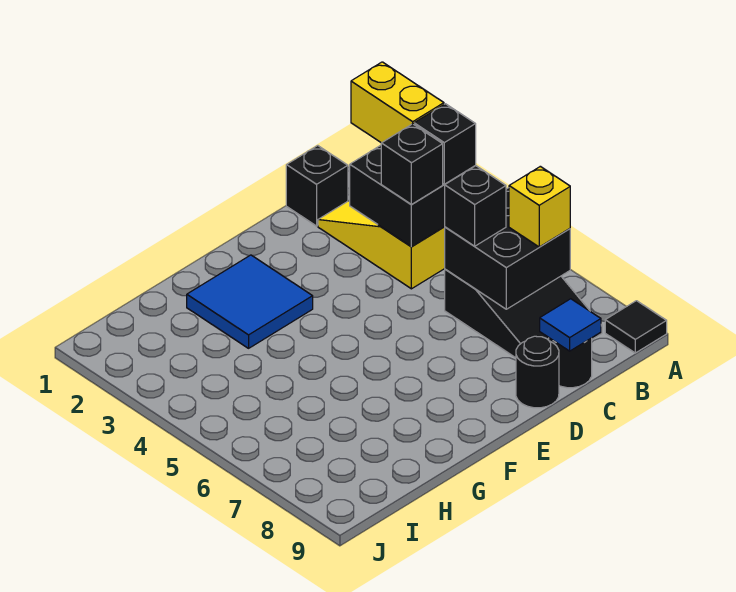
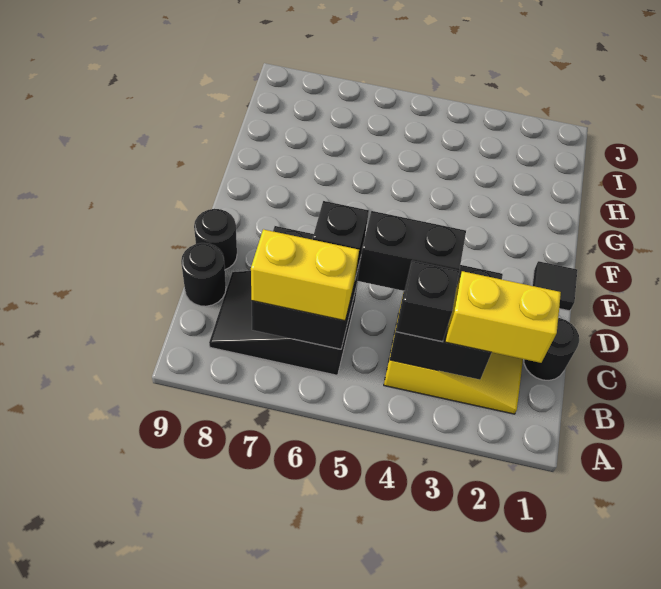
black 1x1 tile [605,301,667,353] -> black 1x1 tile moved to [532,261,577,311]
yellow 1x1 brick [509,166,570,247] -> yellow 1x2 brick [251,229,359,321]
black 1x1 brick [286,146,348,226] -> black 1x1 round brick [524,318,579,380]
black 1x1 brick [381,124,443,204] -> black 1x2 brick [357,211,466,291]
blue 1x1 tile [540,299,601,351] -> none
blue 2x2 tile [187,255,313,348] -> none

